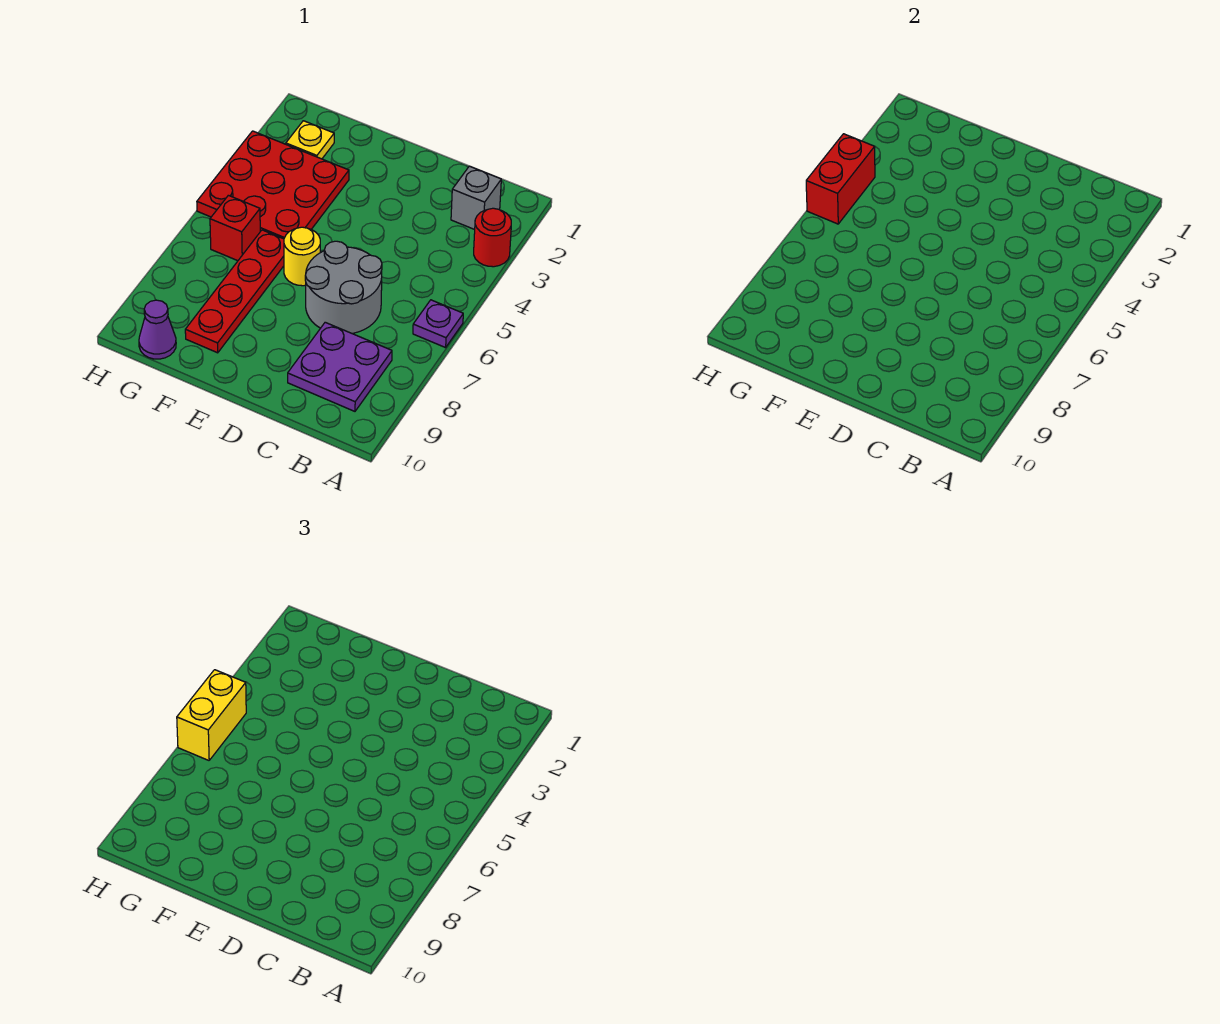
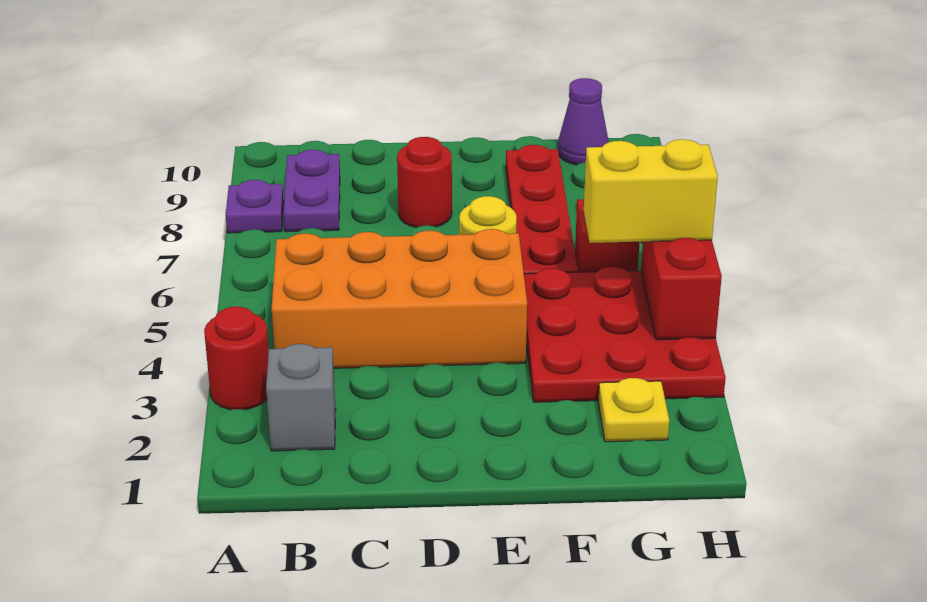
purple 1x1 plate [413,300,463,348] -> purple 1x1 plate moved to [226,180,284,233]
none -> orange 2x4 brick [272,229,527,368]
purple 2x2 plate [288,322,392,411] -> purple 1x2 plate [283,150,340,232]
grey 2x2 round brick [305,241,382,333] -> none
none -> red 1x1 round brick [397,137,452,227]
yellow 1x2 brick [177,670,246,760] -> yellow 1x2 brick turned to [584,139,718,243]

